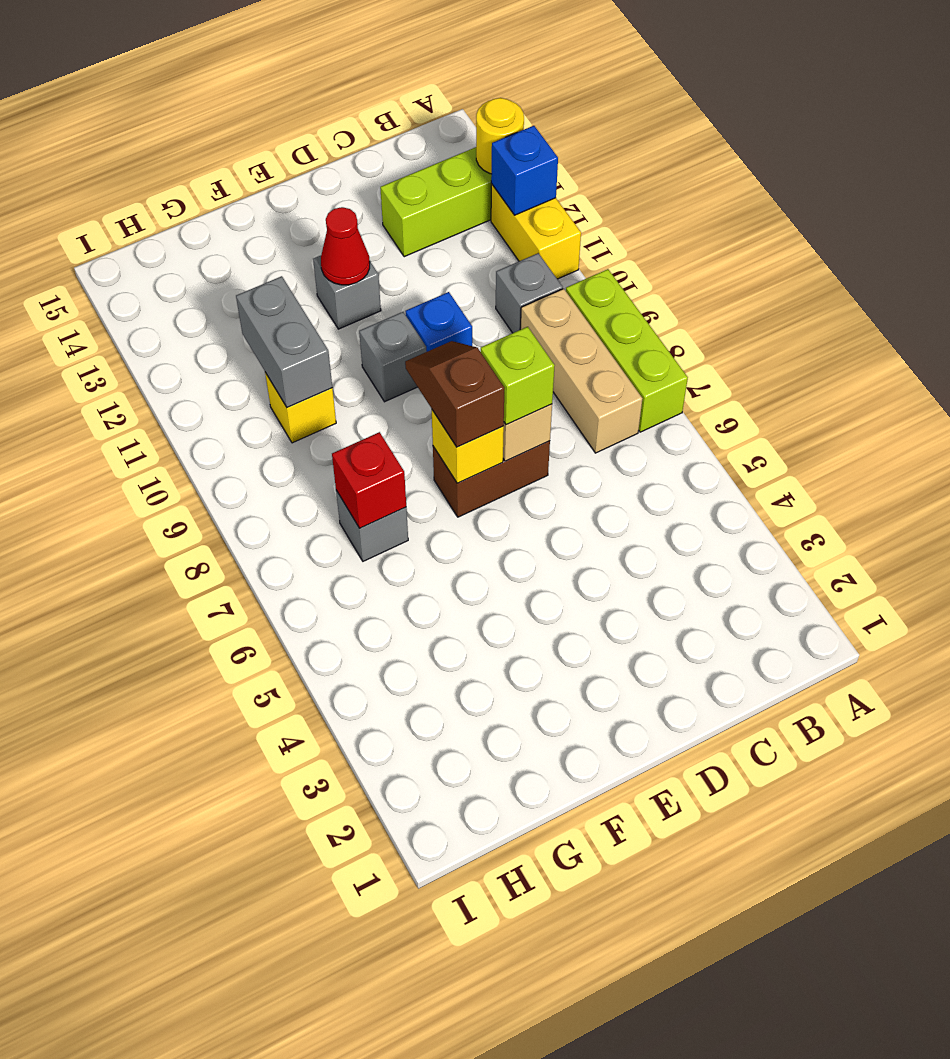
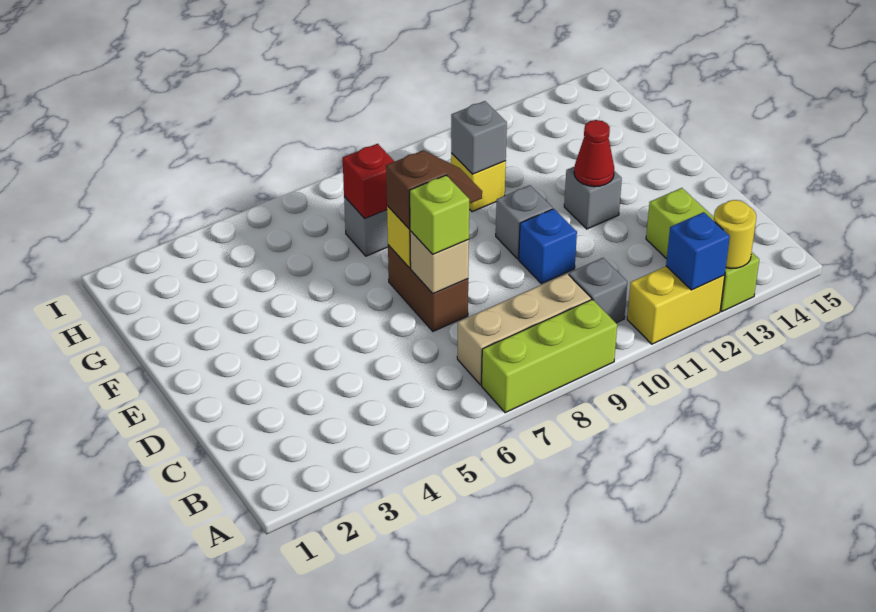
grey 1x2 brick [236,276,332,408] -> grey 1x1 brick [451,101,507,174]

